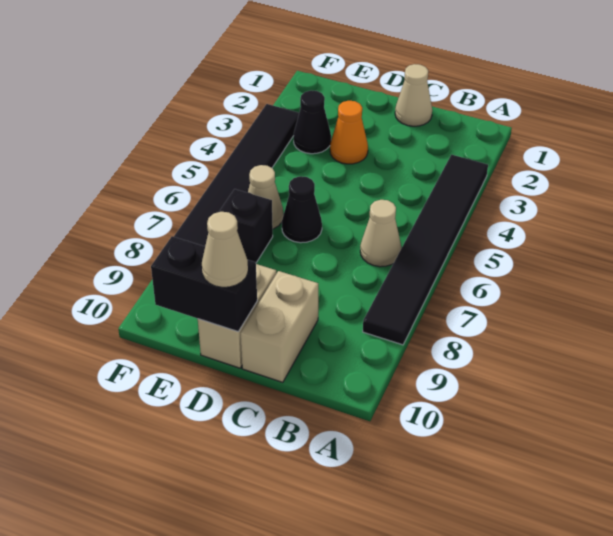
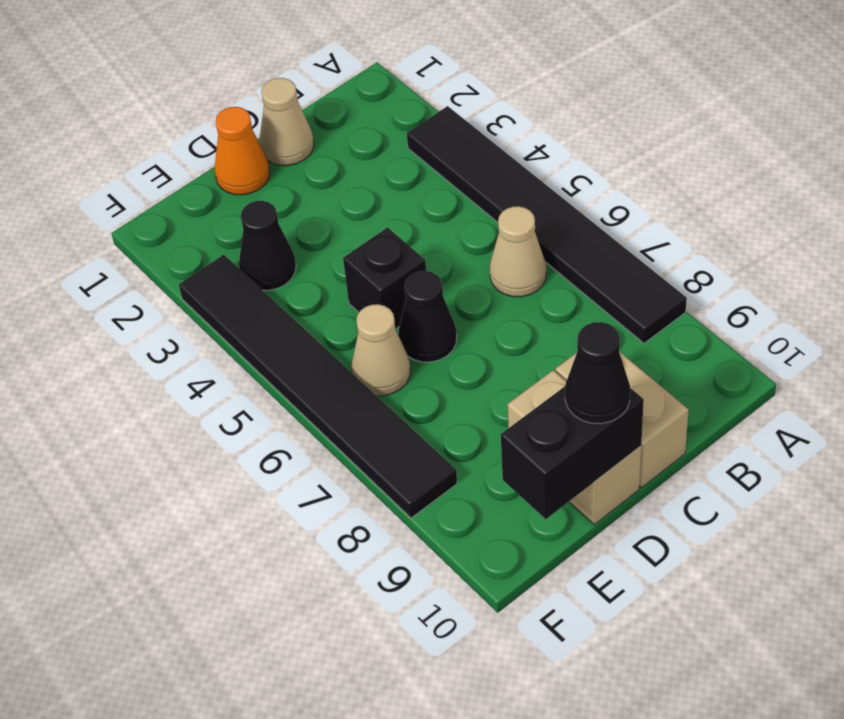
orange 1x1 cone [330,101,368,164] -> orange 1x1 cone moved to [214,107,270,195]
tan 1x1 cone [202,212,248,287] -> black 1x1 cone [565,322,630,424]
black 1x1 brick [219,189,273,263] -> black 1x1 brick moved to [343,227,426,329]

